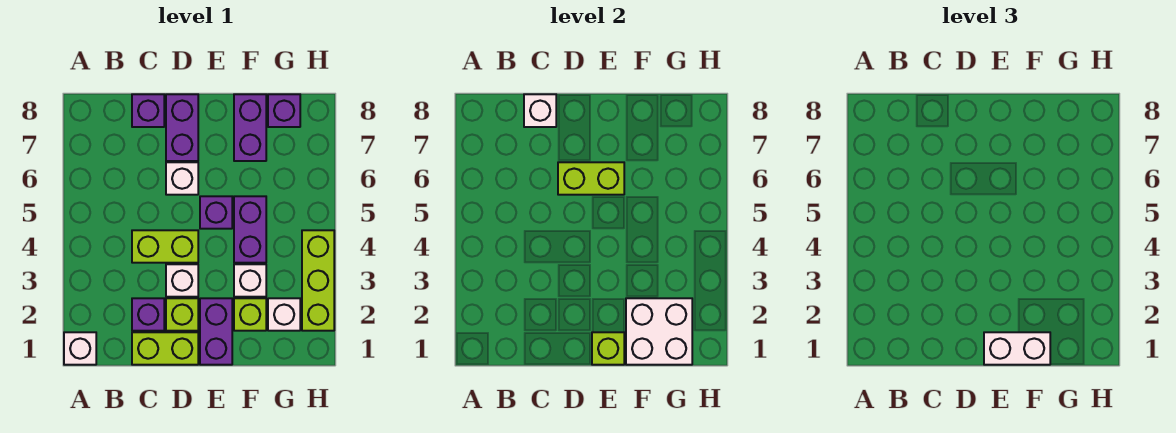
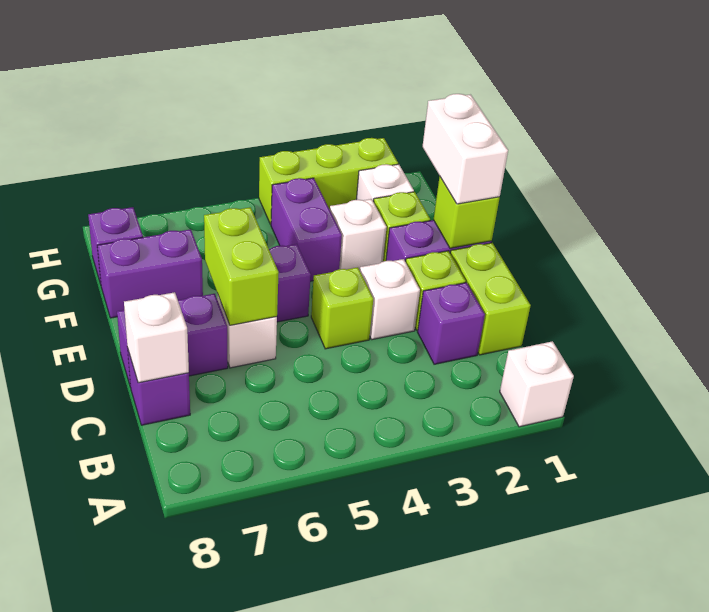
lime 1x2 brick [132,230,198,263] -> lime 1x1 brick [311,267,373,349]
white 2x2 brick [626,298,692,365] -> none
purple 1x2 brick [234,196,266,263] -> purple 1x2 brick turned to [271,178,342,281]

